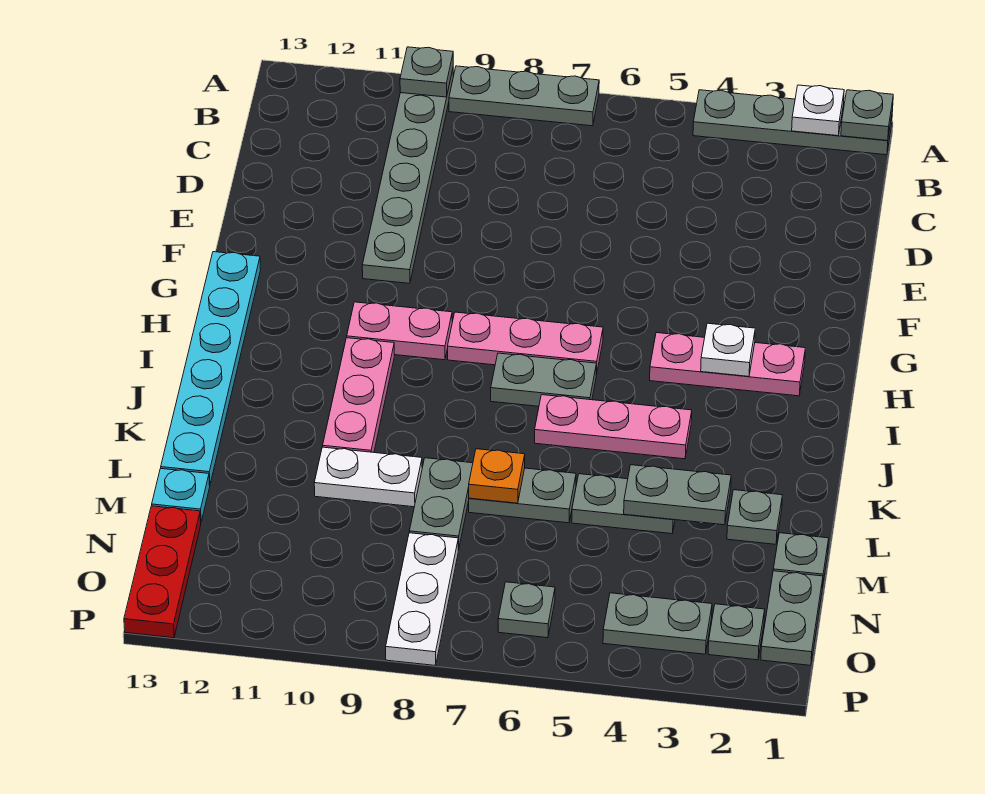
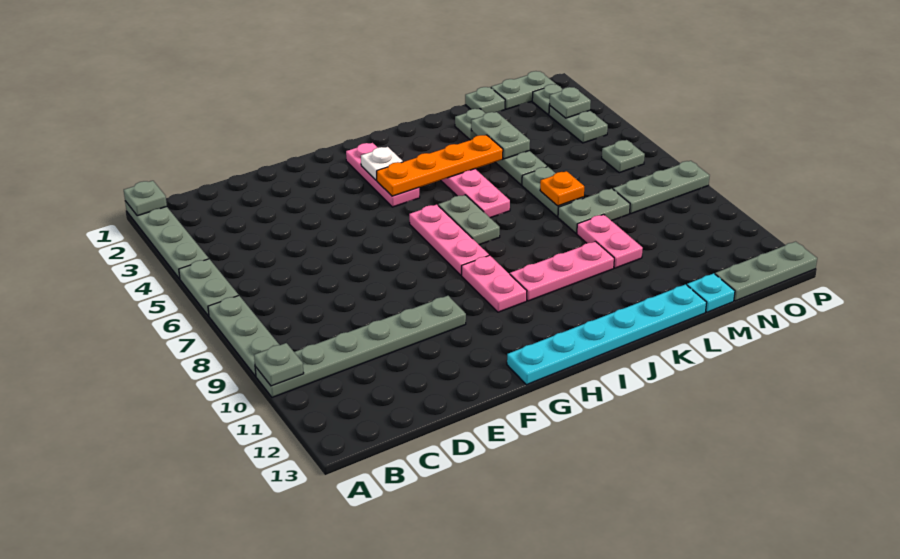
white 1x1 plate [792,85,844,136] -> none
none -> grey 1x2 plate [179,259,239,316]
none -> orange 1x4 plate [377,135,503,196]
white 1x2 plate [314,447,422,507] -> pink 1x2 plate [577,214,643,268]
white 1x3 plate [386,533,458,666] -> grey 1x3 plate [613,161,710,214]
red 1x3 plate [124,506,201,638] -> grey 1x3 plate [715,242,817,301]
none -> grey 1x1 plate [549,87,591,118]

